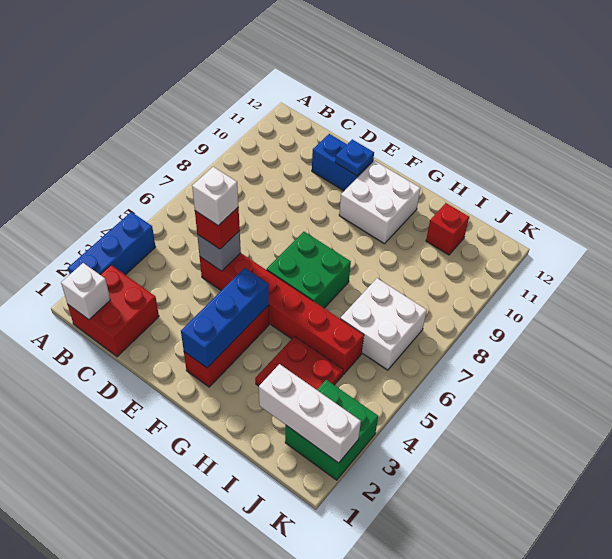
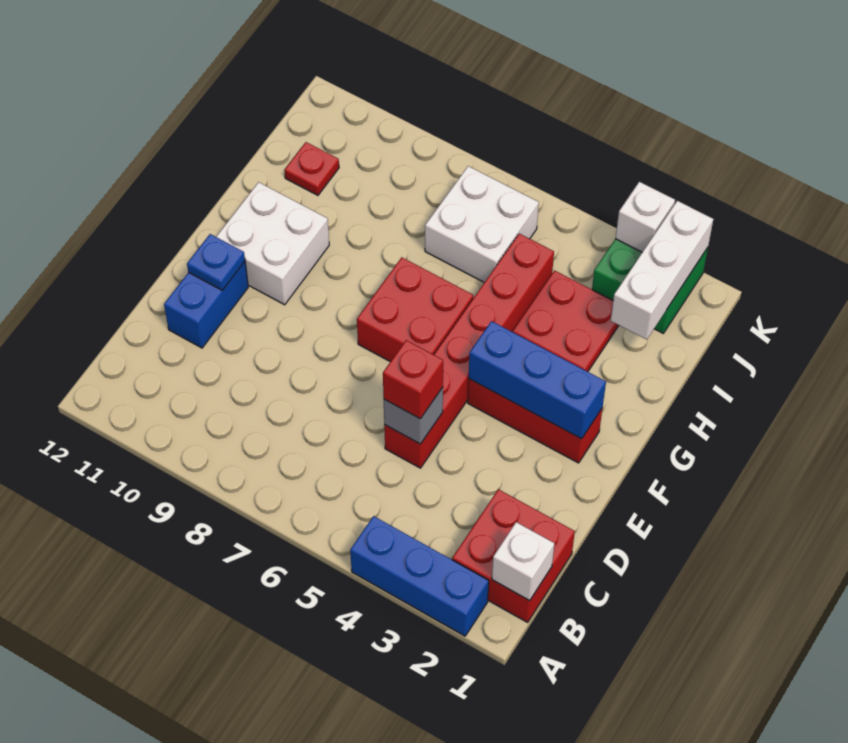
white 1x1 brick [192,167,238,226] -> white 1x1 brick moved to [615,182,675,252]
green 2x2 brick [267,232,351,308] -> red 2x2 brick [357,257,473,362]
red 1x1 brick [426,203,469,255] -> red 1x1 plate [284,142,339,195]

